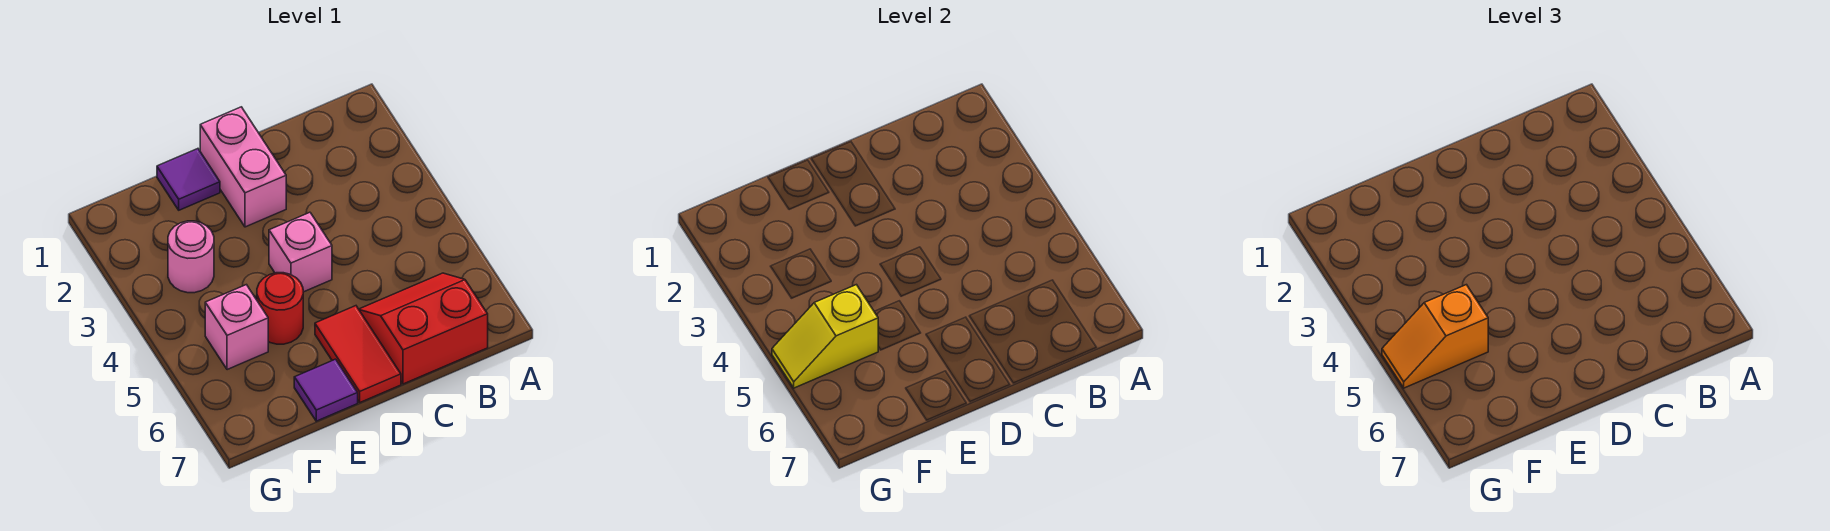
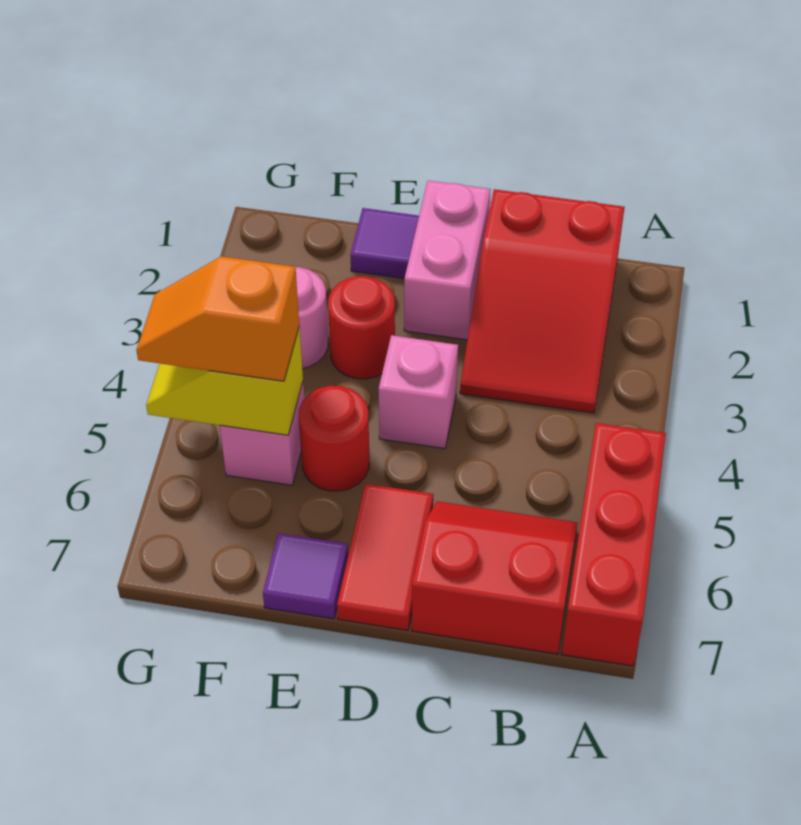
none -> red 1x3 brick [562,423,666,666]
none -> red 2x3 slope [460,189,625,413]
none -> red 1x1 round brick [328,276,395,379]

